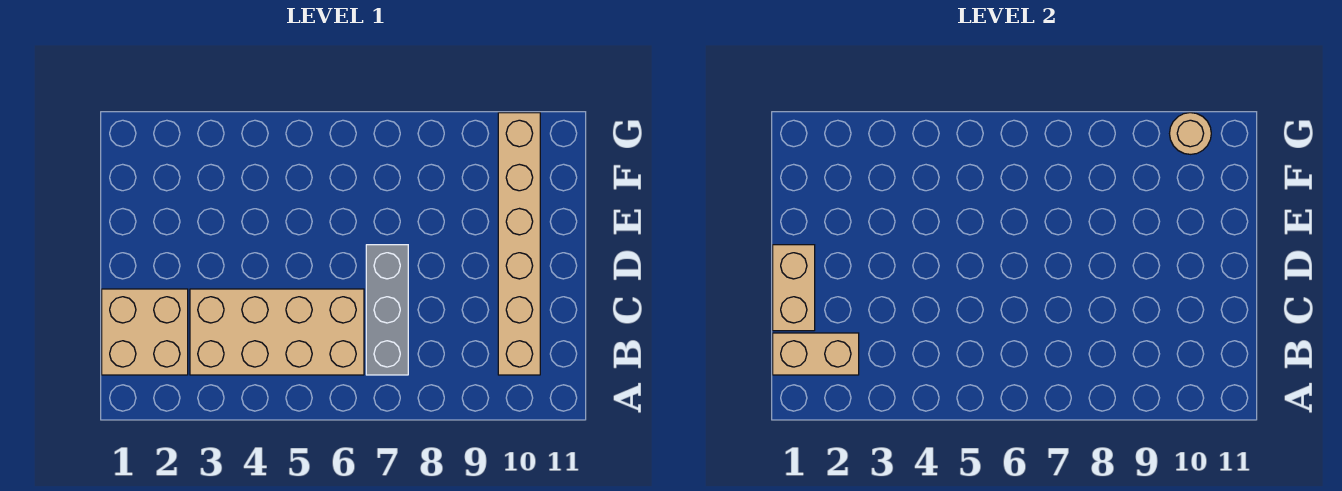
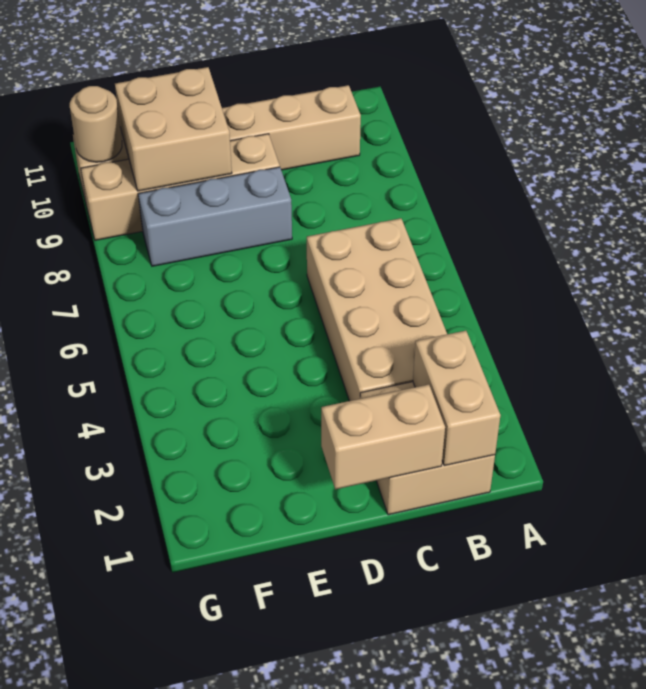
grey 1x3 brick [366,245,408,375] -> grey 1x3 brick moved to [138,167,292,266]
none -> tan 1x4 brick [81,134,280,240]
none -> tan 2x2 brick [115,67,232,191]

